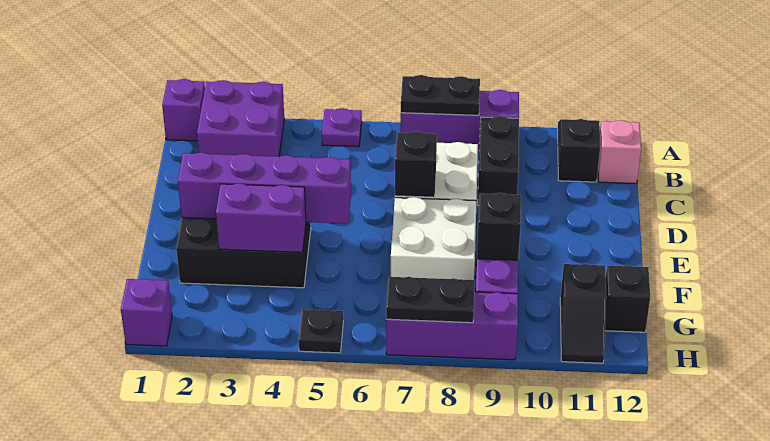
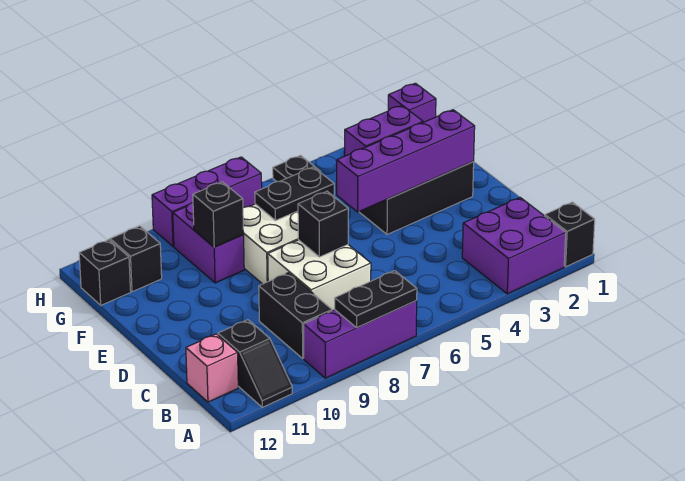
purple 1x1 brick [162,79,205,141] -> black 1x1 brick [545,202,595,267]
purple 1x1 plate [322,108,362,147] -> none
black 1x2 plate [386,277,475,323] -> black 1x2 plate moved to [255,167,334,220]

